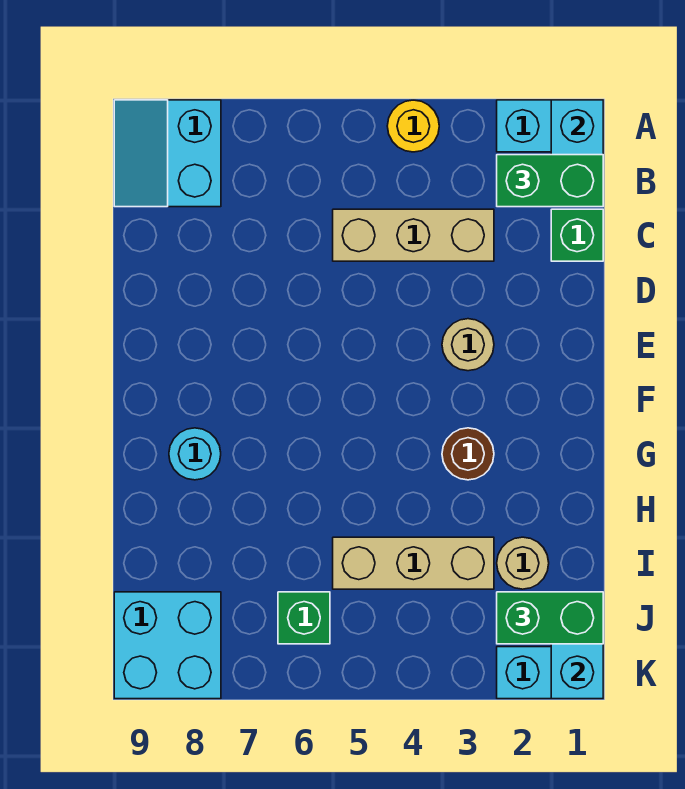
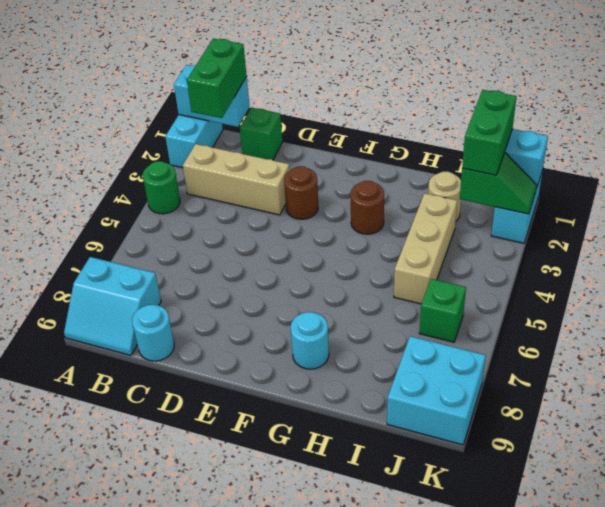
yellow 1x1 round brick [387,100,439,152] -> green 1x1 round brick [143,161,180,214]
tan 1x3 brick [333,209,494,261] -> tan 1x3 brick turned to [183,144,289,215]
none -> cyan 1x1 round brick [132,305,174,361]
tan 1x1 round brick [442,319,494,371] -> brown 1x1 round brick [284,166,318,219]
none -> green 1x2 slope [460,153,537,214]

